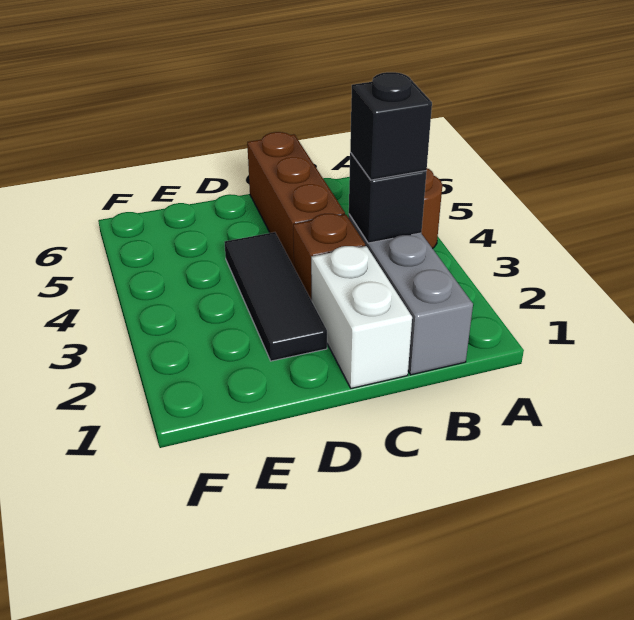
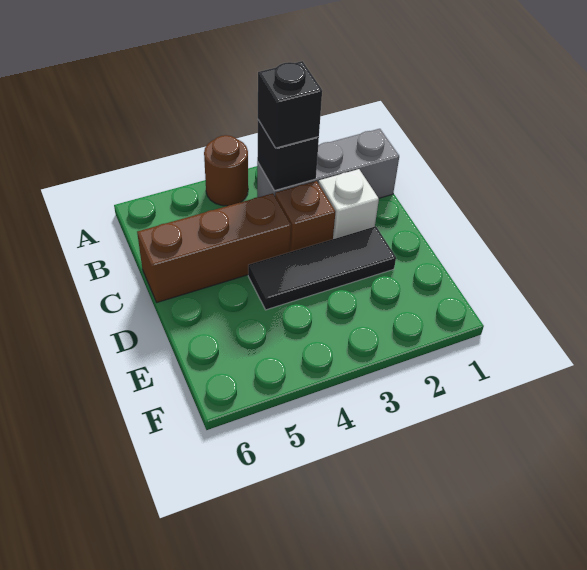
white 1x2 brick [311,246,412,388] -> white 1x1 brick [319,169,379,239]

